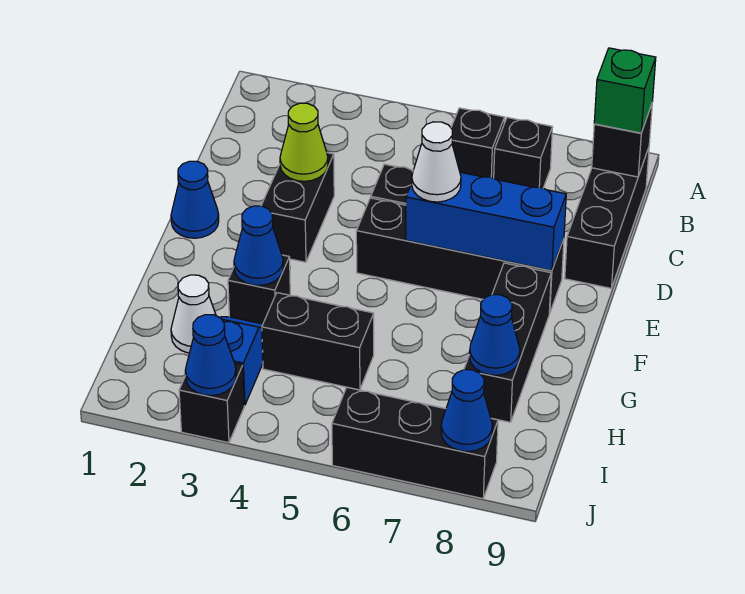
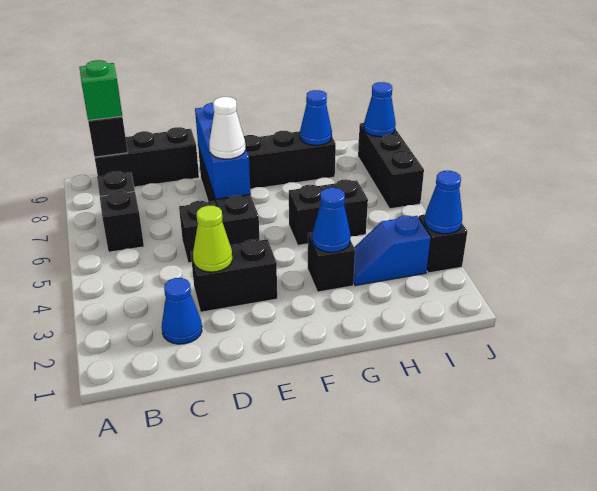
blue 1x1 cone [171,161,219,238] -> blue 1x1 cone moved to [162,278,202,344]
white 1x1 cone [171,275,216,353] -> none
black 1x2 brick [262,293,374,390] -> black 1x2 brick turned to [289,180,368,245]

